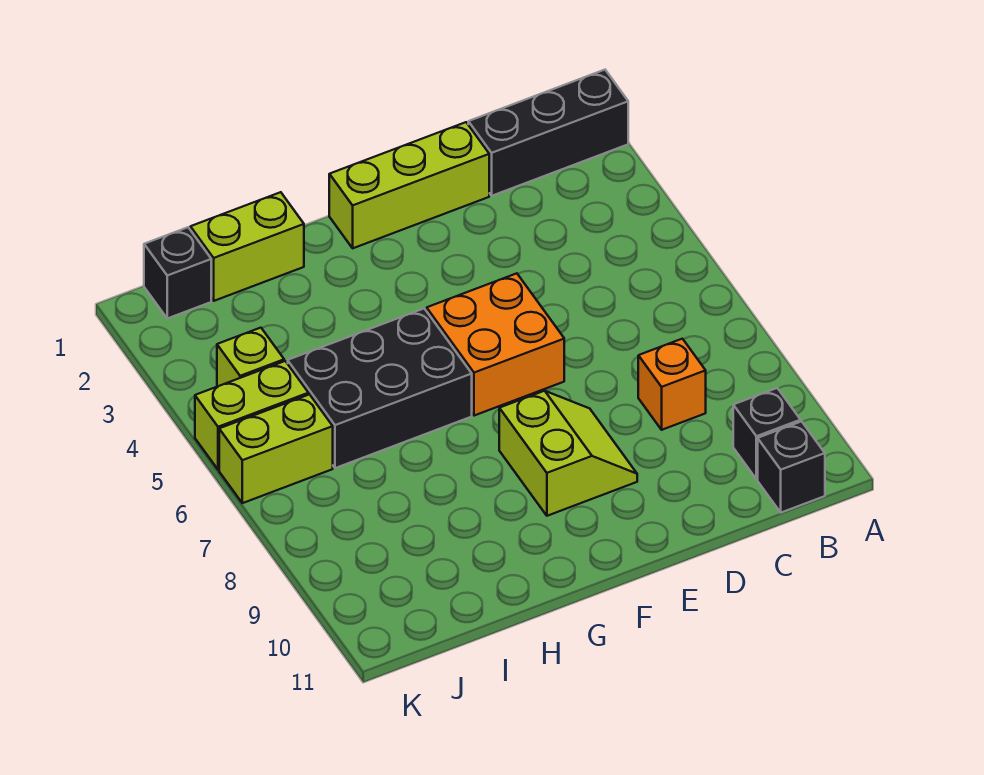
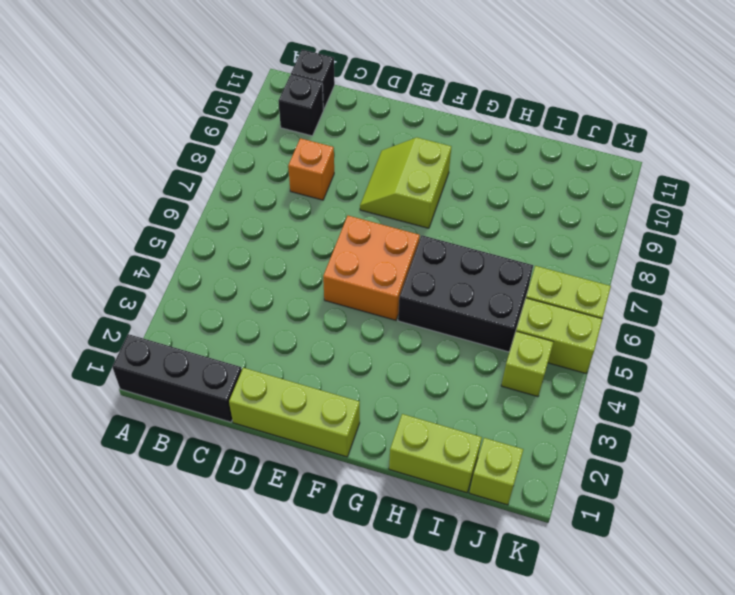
black 1x1 brick [144,227,211,318] -> lime 1x1 brick [470,438,523,505]

